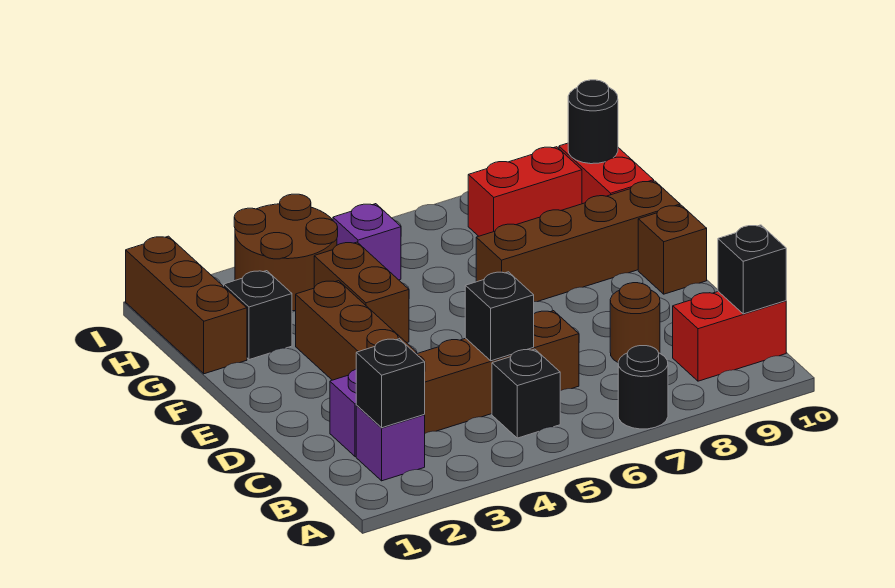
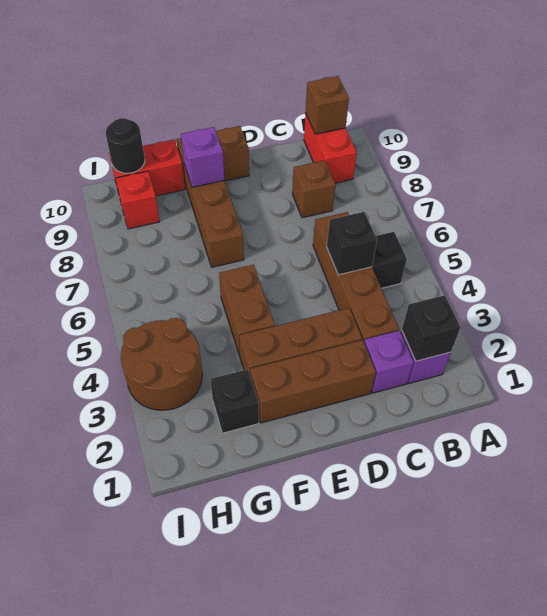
black 1x1 round brick [618,346,668,429] -> none
black 1x1 brick [718,225,786,314] -> brown 1x1 brick [306,76,349,134]
brown 1x1 round brick [610,283,660,362] -> brown 1x1 brick [292,160,335,218]
brown 1x2 brick [314,242,409,343] -> brown 1x2 brick turned to [219,265,275,356]
brown 1x3 brick [126,236,247,374] -> brown 1x3 brick moved to [250,340,376,423]
purple 1x1 brick [333,204,401,280] -> purple 1x1 brick moved to [181,127,224,187]
red 1x2 brick [468,147,582,236] -> red 1x1 brick [116,171,160,229]

